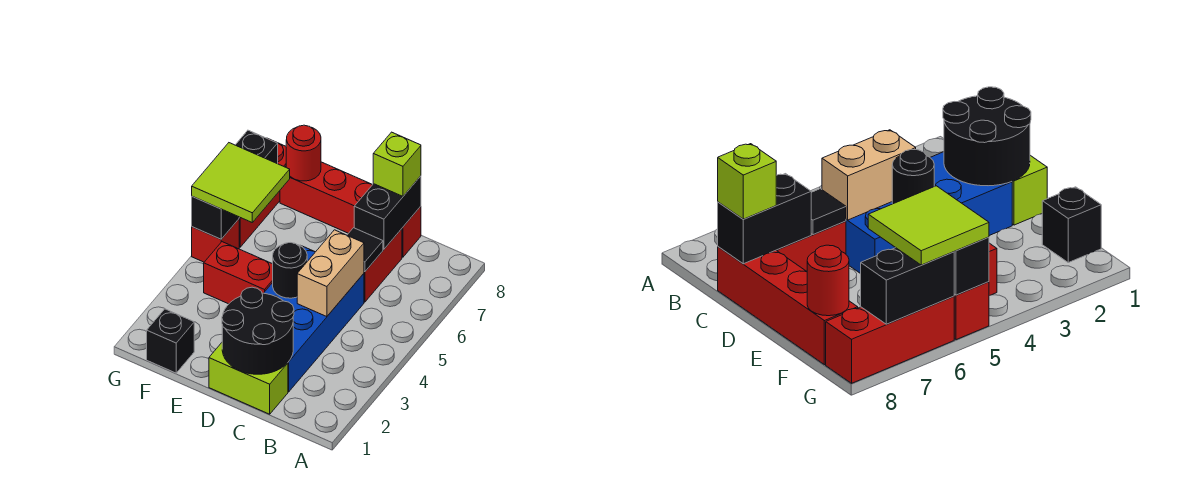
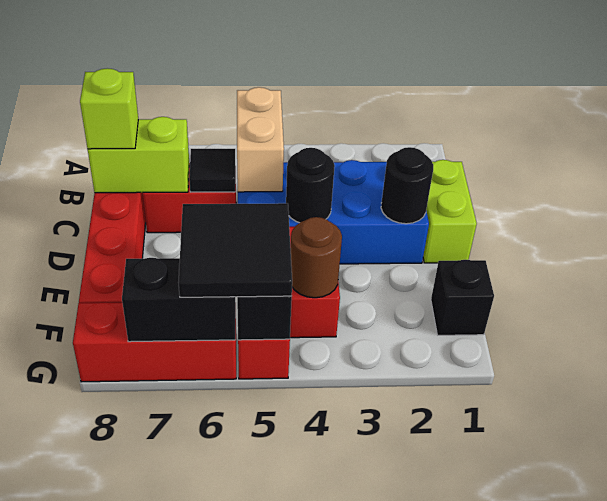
black 2x2 round brick [222,287,294,374] -> black 1x1 round brick [381,147,433,224]
tan 1x2 brick [297,230,364,317] -> tan 1x2 brick turned to [237,87,284,192]
black 1x2 brick [354,176,421,249] -> lime 1x2 brick [88,117,189,193]
none -> brown 1x1 round brick [291,217,342,298]
lime 2x2 tile [192,143,290,222] -> black 2x2 tile [178,203,292,297]
red 1x1 round brick [286,125,321,181] -> none

